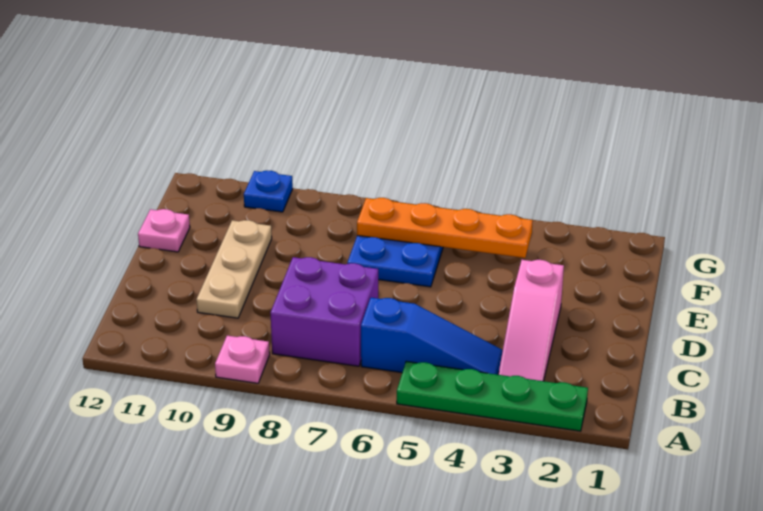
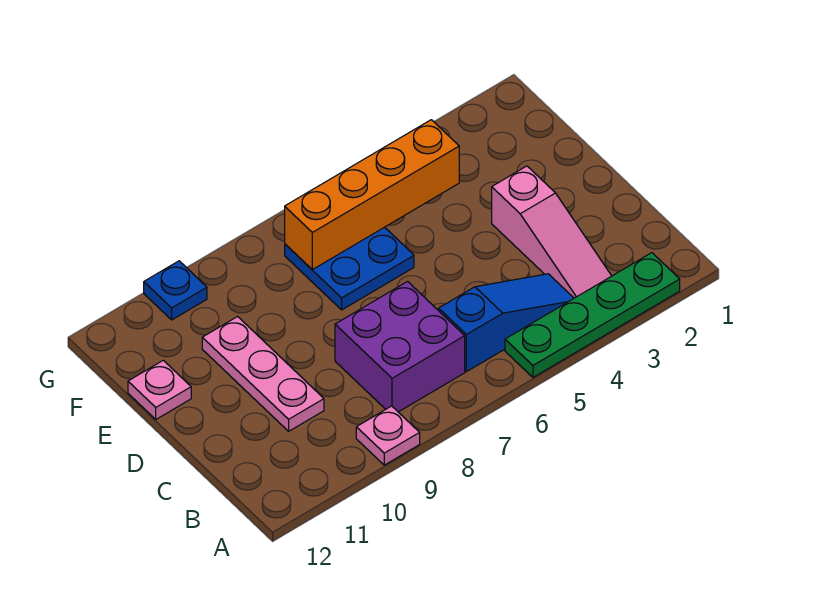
tan 1x3 plate [196,220,272,318] -> pink 1x3 plate [202,317,324,431]
orange 1x4 plate [357,198,533,258] -> orange 1x4 brick [285,120,459,270]

